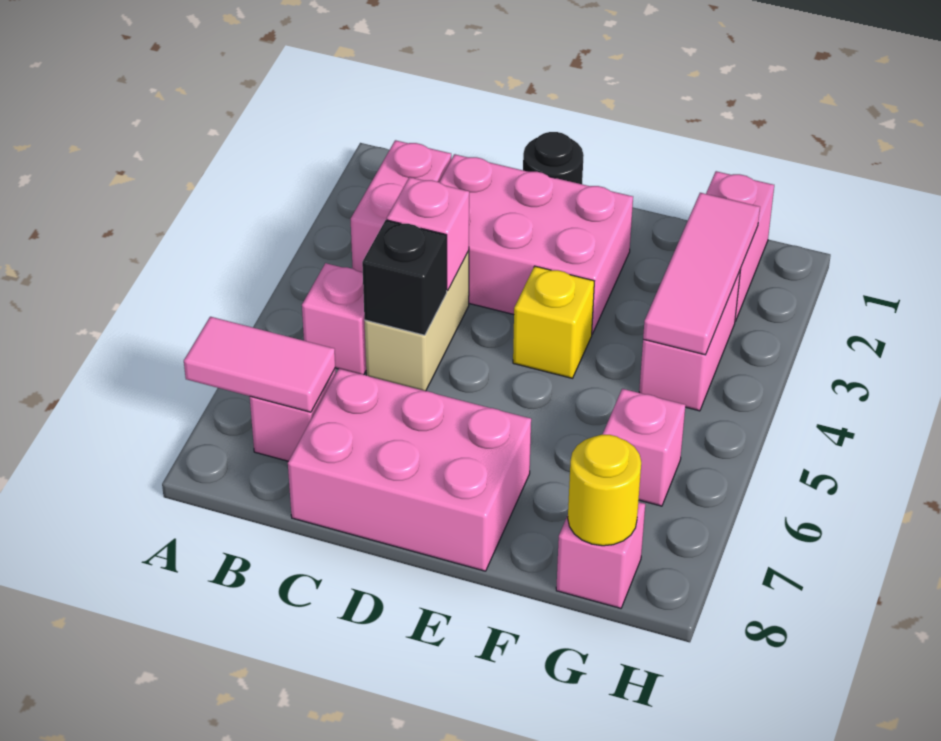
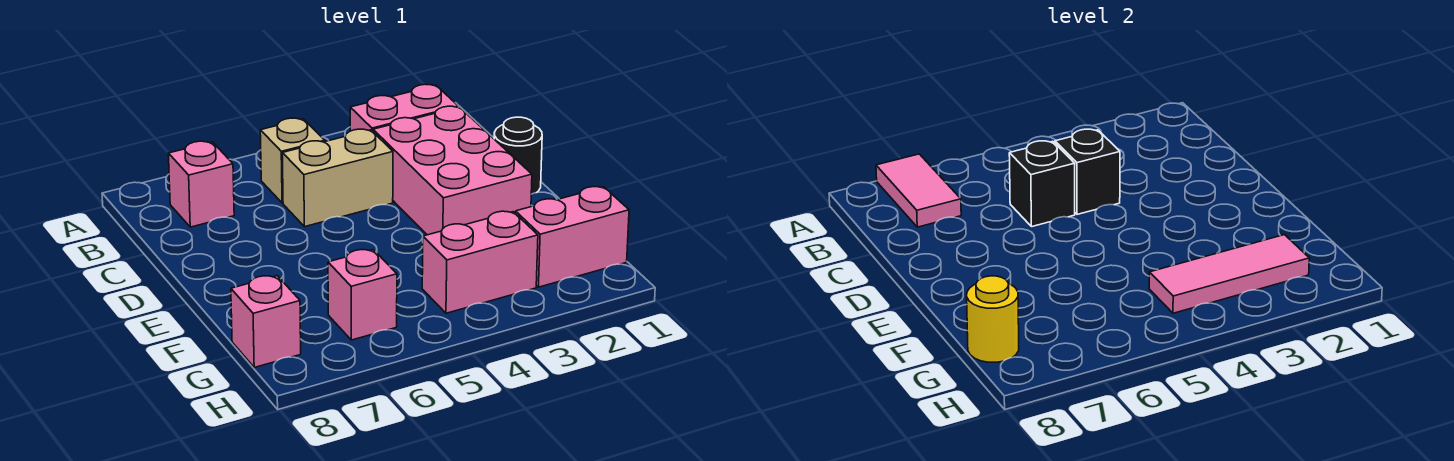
pink 1x1 brick [302,263,366,375] -> tan 1x1 brick [260,118,325,203]
pink 1x1 brick [387,177,469,291] -> black 1x1 brick [1055,129,1120,214]
pink 2x3 brick [288,369,531,571] -> none
yellow 1x1 brick [513,266,594,378] -> none

